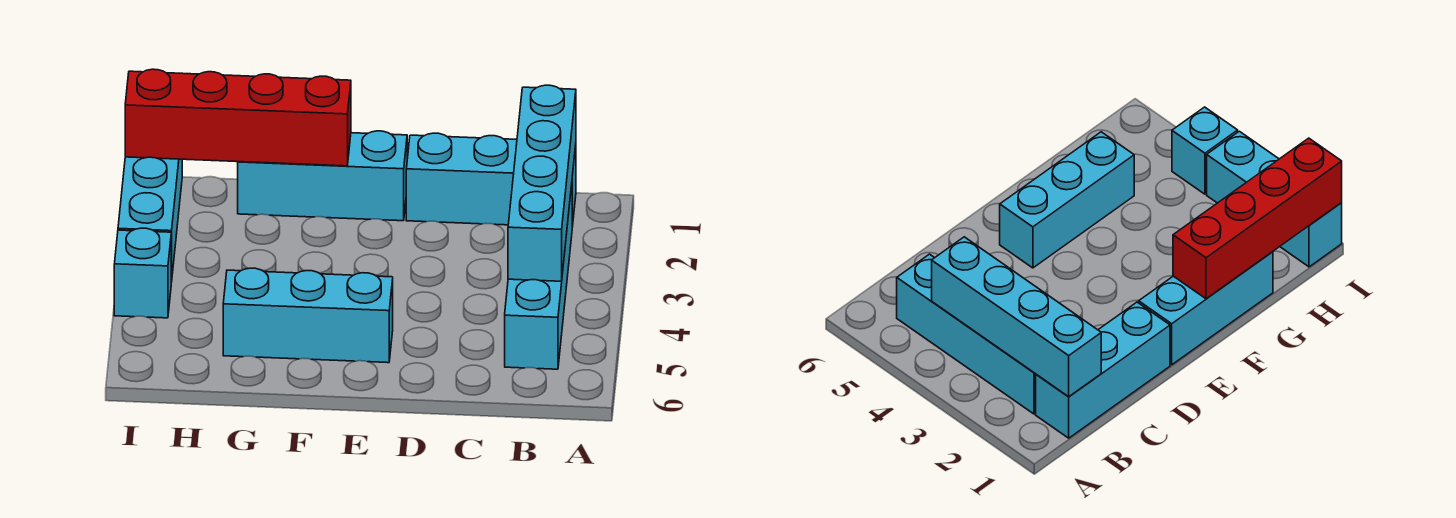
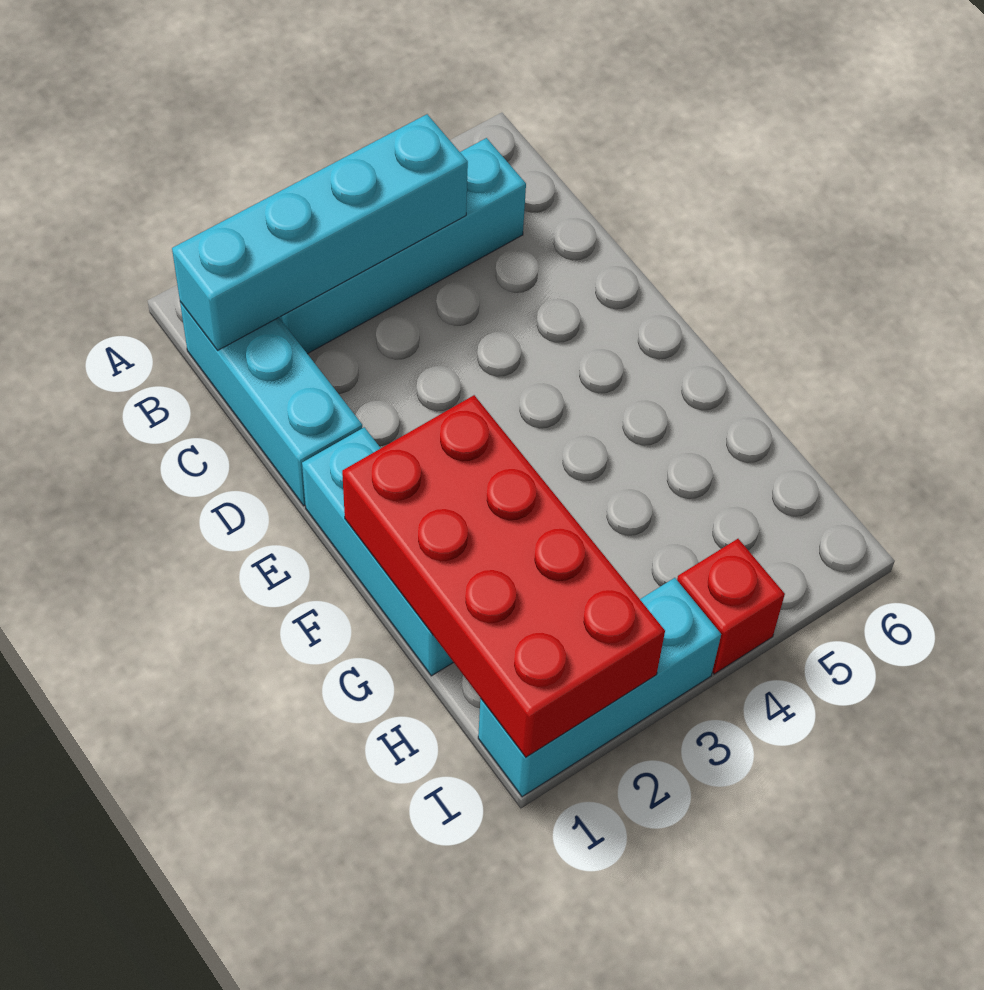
cyan 1x3 brick [223,268,393,363] -> none
red 1x4 brick [125,69,351,166] -> red 2x4 brick [342,395,665,757]
cyan 1x1 brick [114,228,171,318] -> red 1x1 brick [677,539,785,674]

